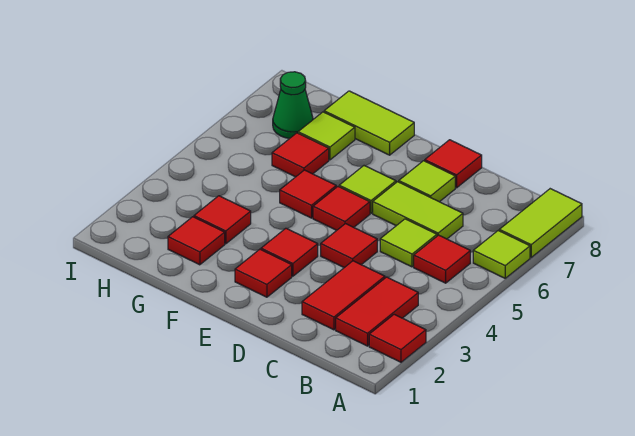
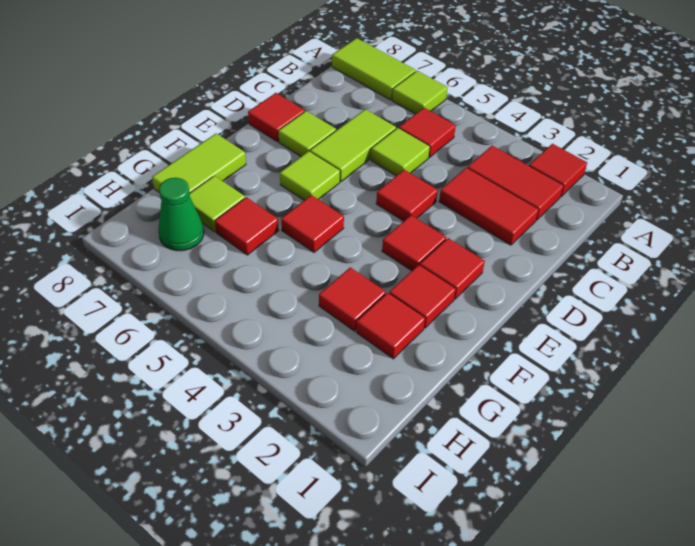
red 1x1 tile [313,187,370,230] -> red 1x1 tile moved to [389,265,456,328]

